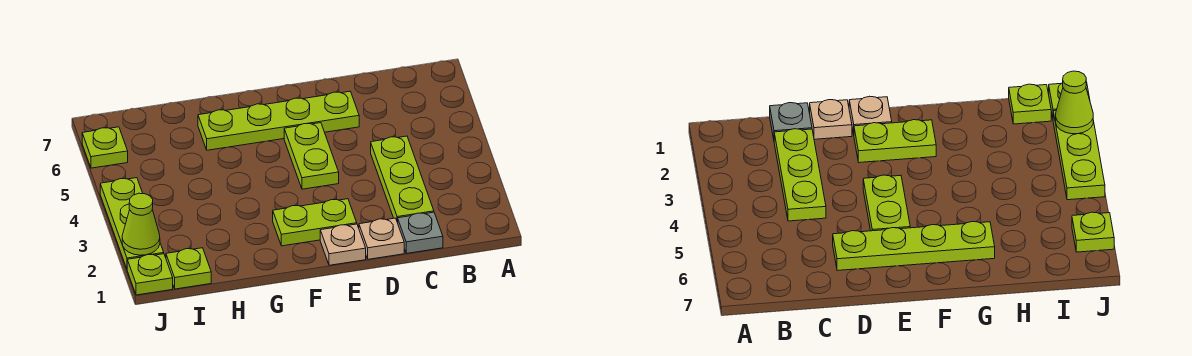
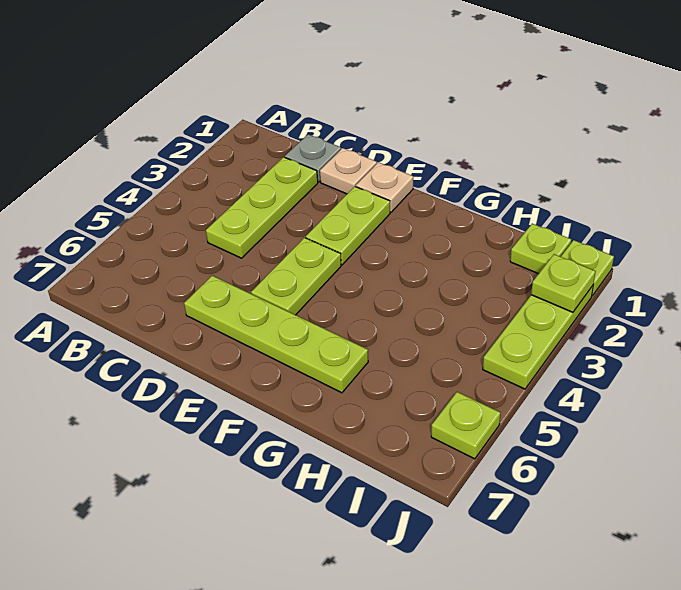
lime 1x2 plate [273,199,357,246] -> lime 1x2 plate turned to [306,187,390,265]
lime 1x1 cone [122,193,160,255] -> lime 1x1 plate [531,254,596,312]

